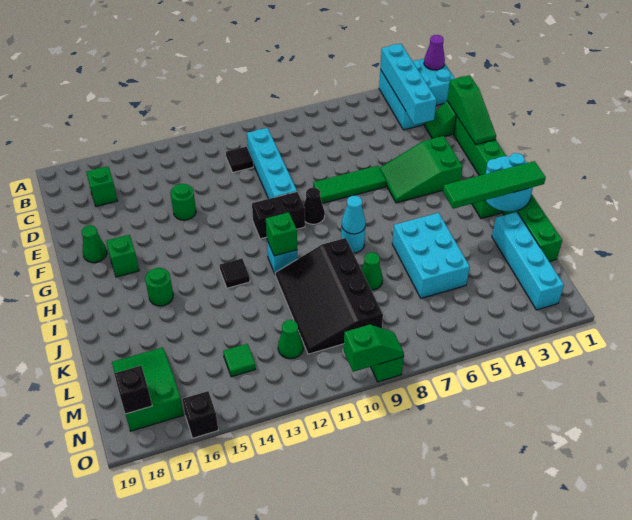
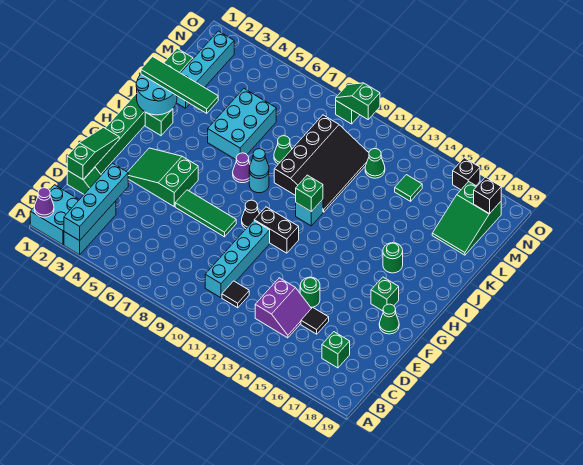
none -> purple 2x2 slope [255,278,312,338]
green 2x3 slope [380,136,463,203] -> green 2x3 slope turned to [128,148,198,206]
none -> purple 1x1 cone [233,153,250,183]
black 1x1 tile [220,259,250,288] -> black 1x1 tile moved to [301,307,329,334]

